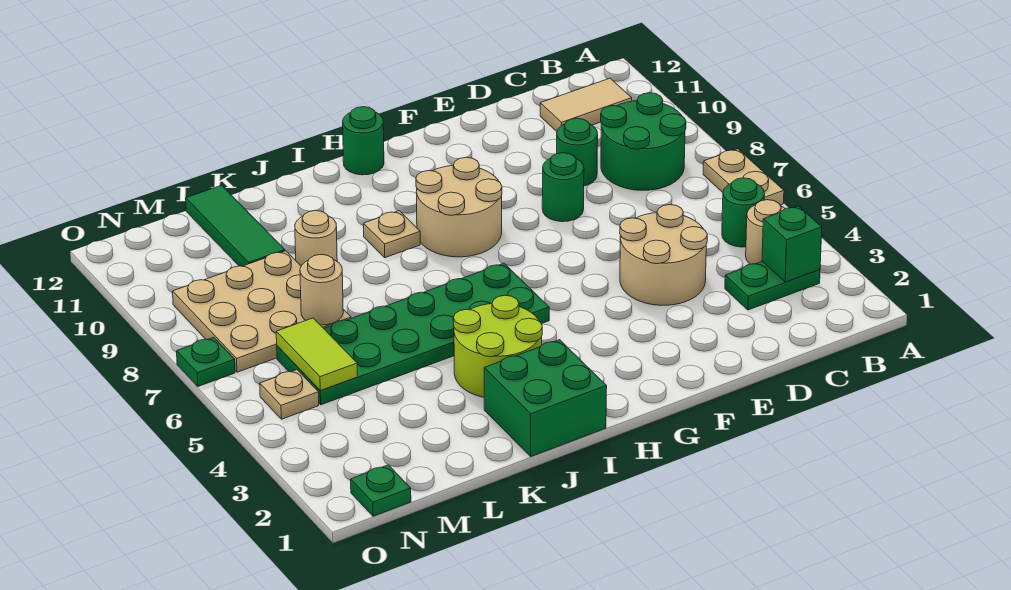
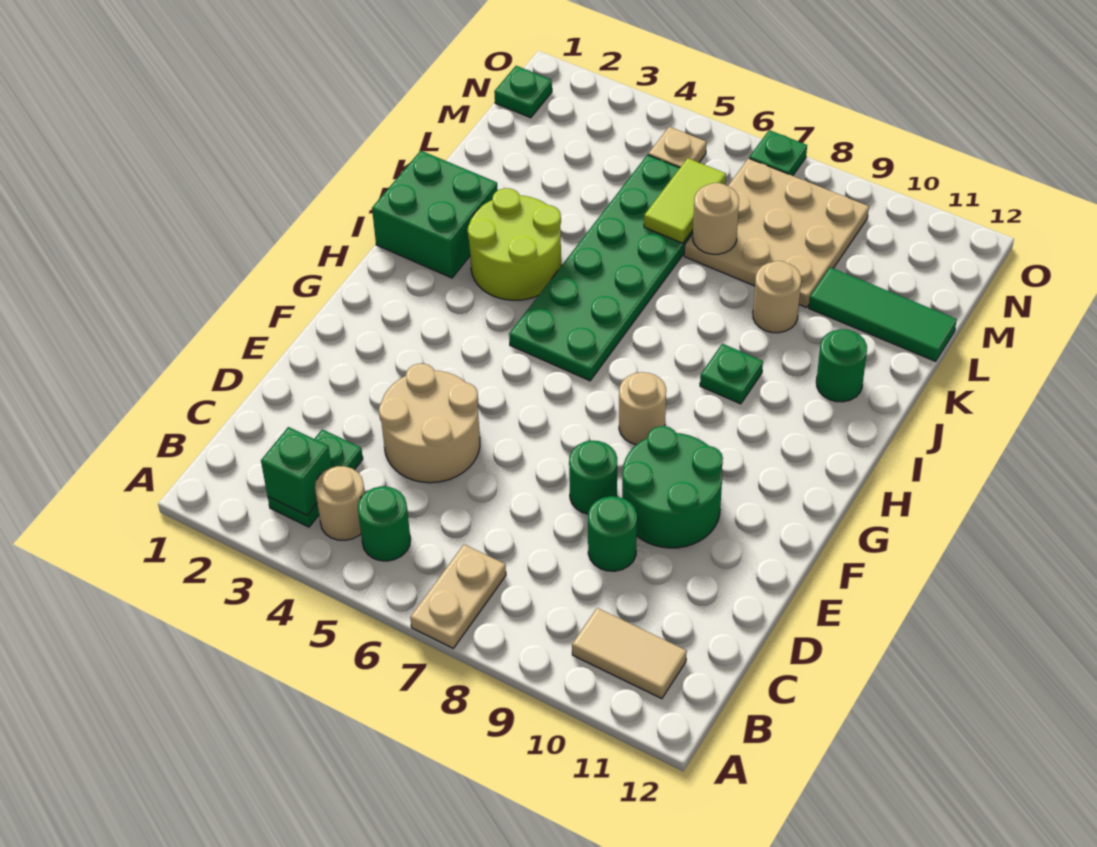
tan 1x2 plate [703,149,784,205] -> tan 1x2 plate turned to [410,545,506,648]
green 2x2 round brick [601,93,686,190] -> green 2x2 round brick moved to [622,426,723,548]
tan 1x2 tile [540,78,632,131] -> tan 1x2 tile turned to [572,608,687,699]
tan 2x2 round brick [416,157,502,257] -> tan 1x1 round brick [619,372,666,445]
green 1x1 round brick [343,107,384,175] -> green 1x1 round brick moved to [816,329,867,402]
tan 1x1 plate [364,211,420,258] -> green 1x1 plate [700,344,763,404]
lime 1x2 tile [276,318,358,391] -> lime 1x2 tile turned to [644,158,726,243]

